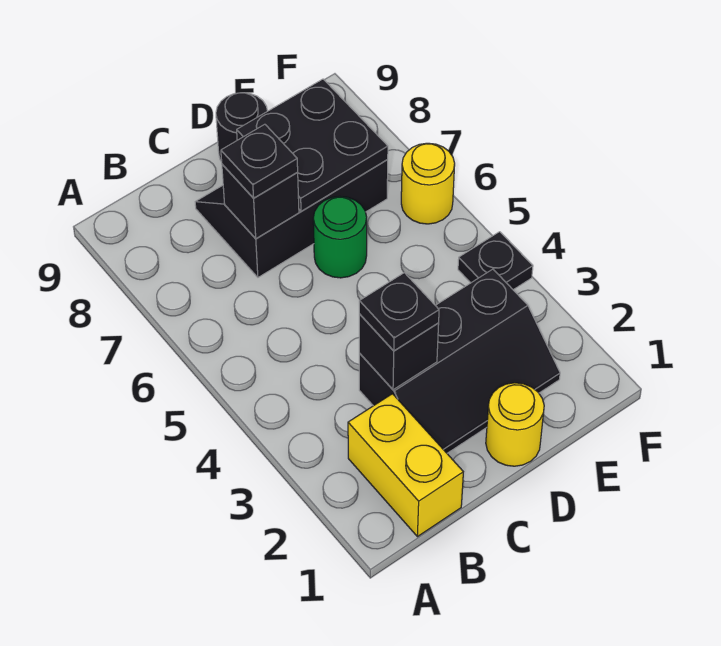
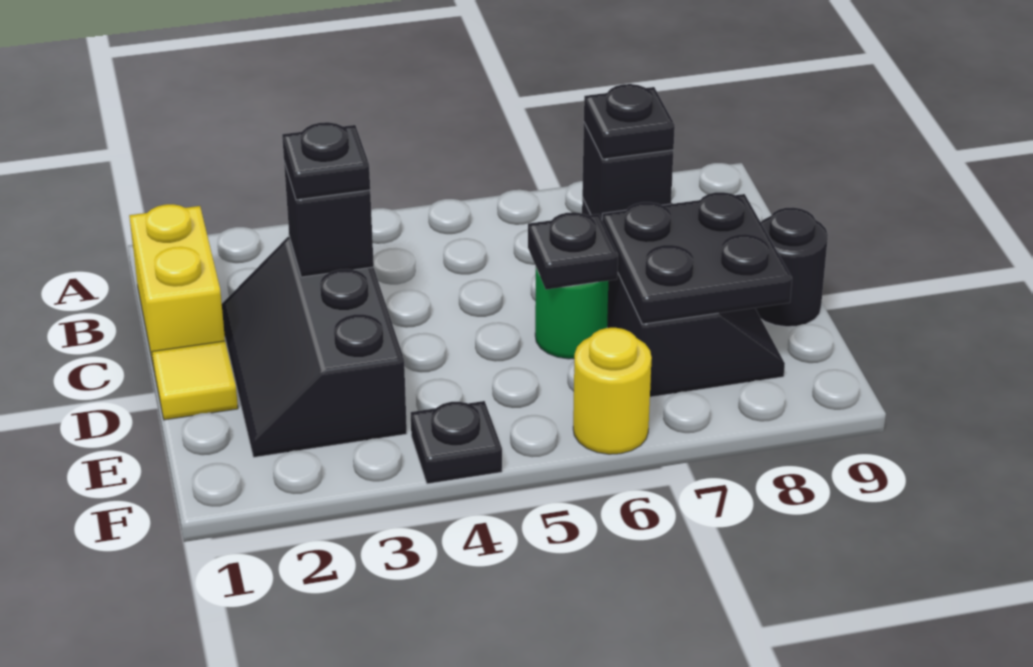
yellow 1x2 brick [348,394,463,537] -> yellow 1x2 brick turned to [129,204,225,368]
yellow 1x1 round brick [486,383,544,466] -> yellow 1x1 tile [152,341,238,420]
none -> black 1x1 plate [528,212,618,289]

